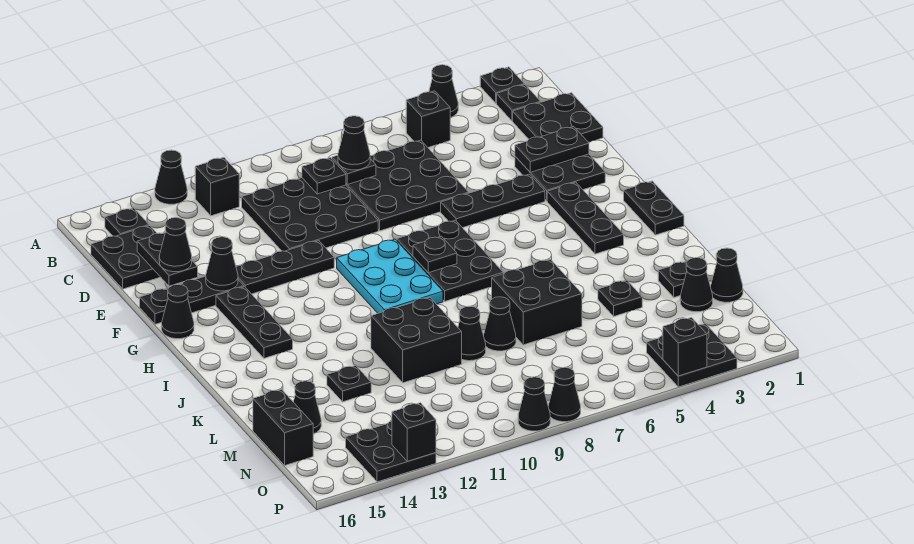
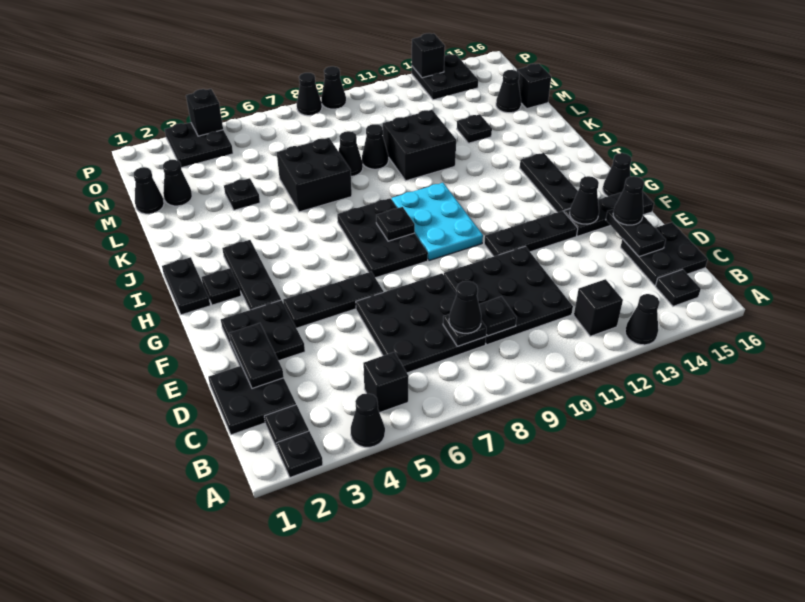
black 1x2 plate [515,126,589,172] -> black 1x2 plate turned to [229,323,284,388]
black 1x1 plate [658,261,687,297] -> black 1x1 plate moved to [201,268,241,305]
black 1x2 brick [253,389,313,465] -> black 1x1 brick [517,64,551,109]

